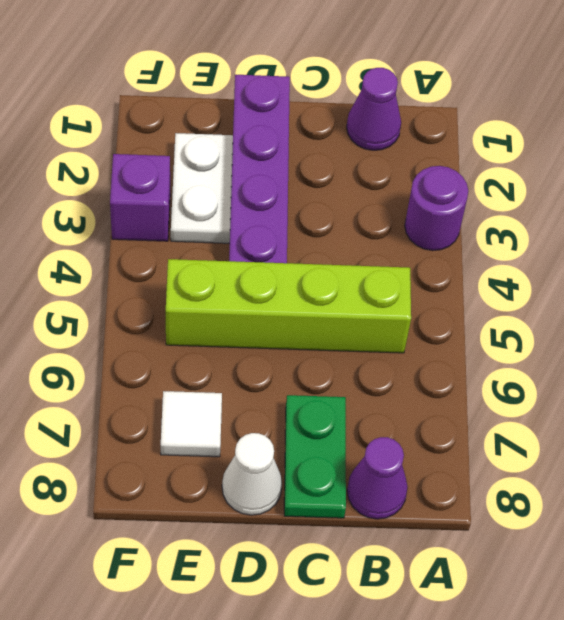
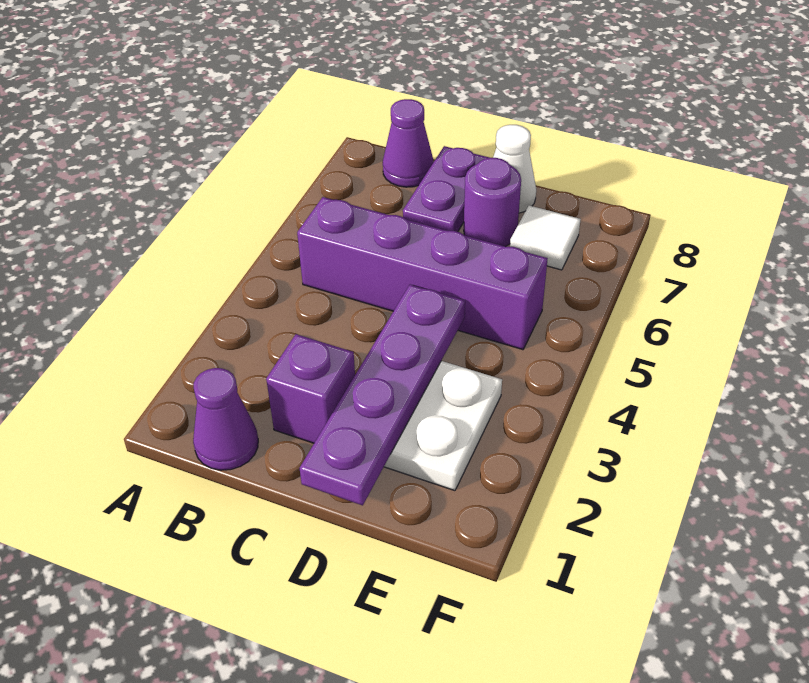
purple 1x1 round brick [405,166,468,250] -> purple 1x1 round brick moved to [464,158,521,247]
lime 1x4 brick [166,259,411,353] -> purple 1x4 brick [297,197,548,350]
green 1x2 plate [284,395,346,518] -> purple 1x2 plate [403,146,490,232]
purple 1x1 brick [110,154,170,241] -> purple 1x1 brick moved to [266,334,355,443]

